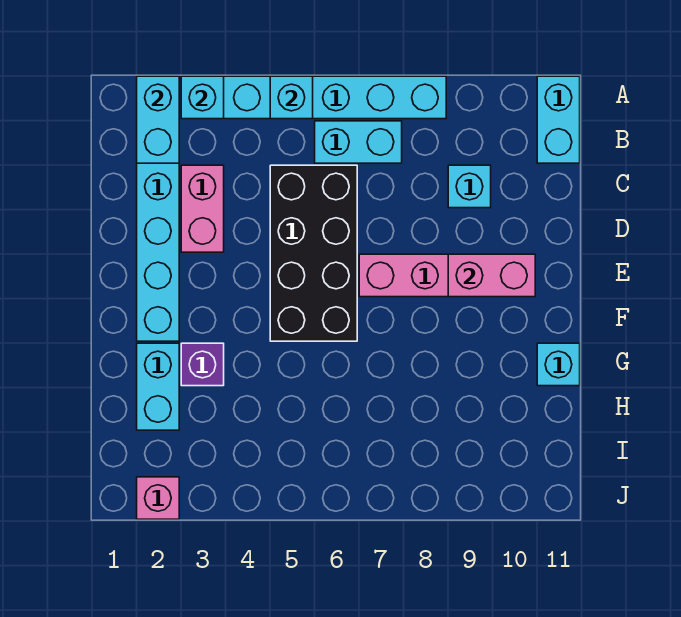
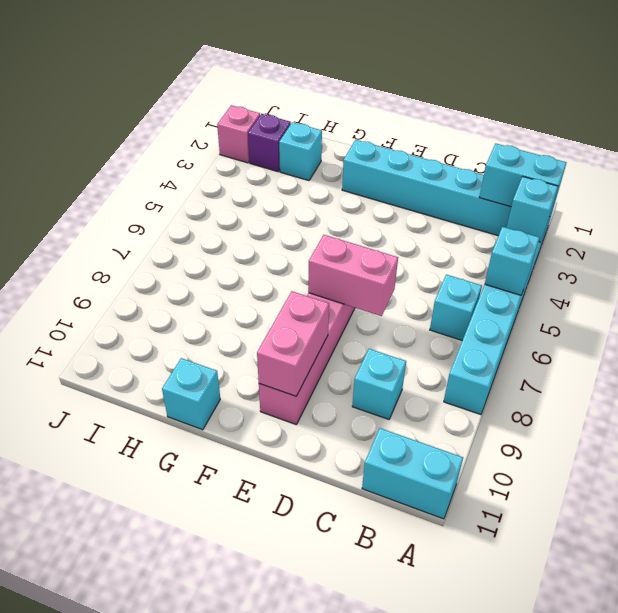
cyan 1x2 brick [315,121,402,163] -> cyan 1x1 brick [430,275,482,340]
pink 1x2 brick [181,165,224,252] -> pink 1x2 brick moved to [308,235,398,316]
black 2x4 brick [270,165,357,341] -> none
cyan 1x2 brick [137,343,179,430] -> cyan 1x1 brick [279,122,322,181]
purple 1x1 brick [181,343,224,386] -> purple 1x1 brick moved to [248,114,291,172]

